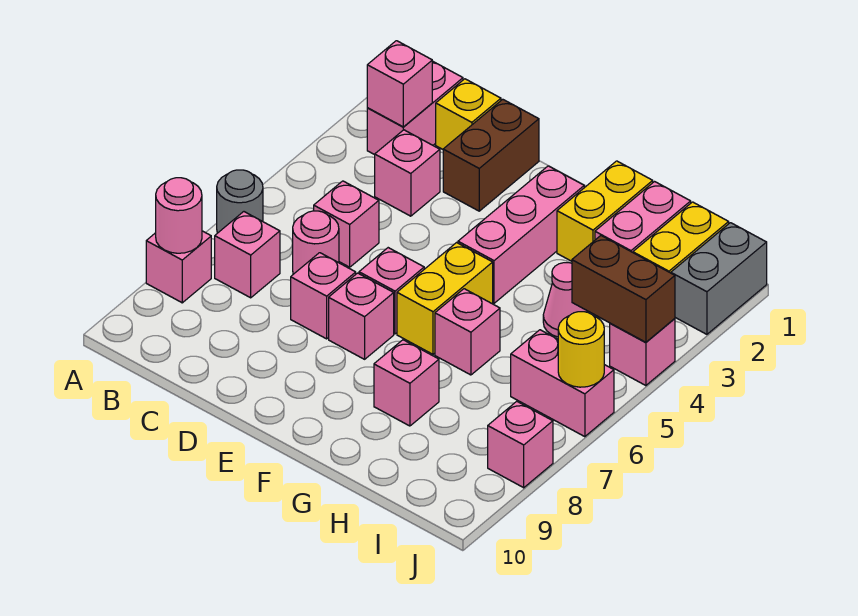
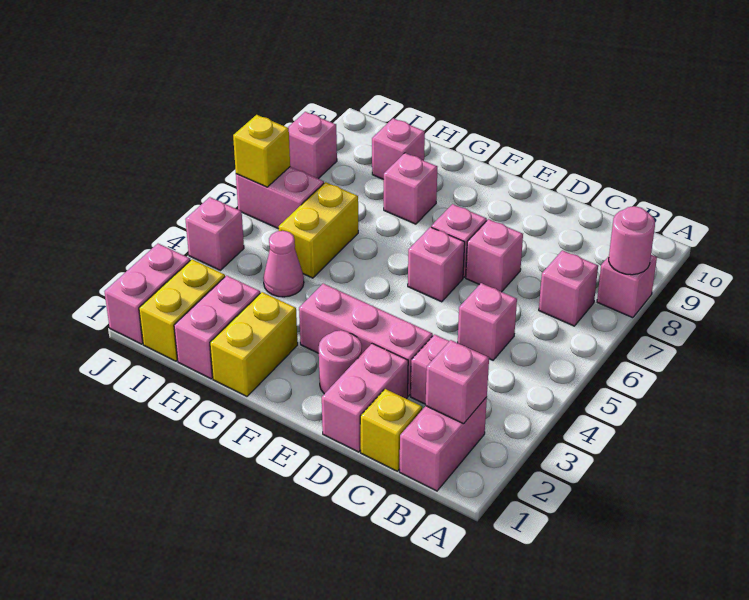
grey 1x1 round brick [217,170,263,233] -> none
pink 1x1 round brick [293,211,339,274] -> pink 1x1 round brick moved to [319,330,362,394]
brown 1x2 brick [443,99,539,211] -> pink 1x2 brick [322,344,408,452]
pink 1x3 brick [458,166,584,303] -> pink 1x3 brick turned to [299,284,433,396]
yellow 1x2 brick [397,243,493,354] -> yellow 1x2 brick moved to [279,182,358,278]
pink 1x1 brick [435,289,500,375] -> pink 1x1 brick moved to [372,118,425,179]
brown 1x2 brick [572,236,675,342] -> none
grey 1x2 brick [671,223,767,334] -> pink 1x2 brick [104,244,190,344]
yellow 1x1 round brick [558,312,604,387] -> yellow 1x1 brick [233,115,290,187]

